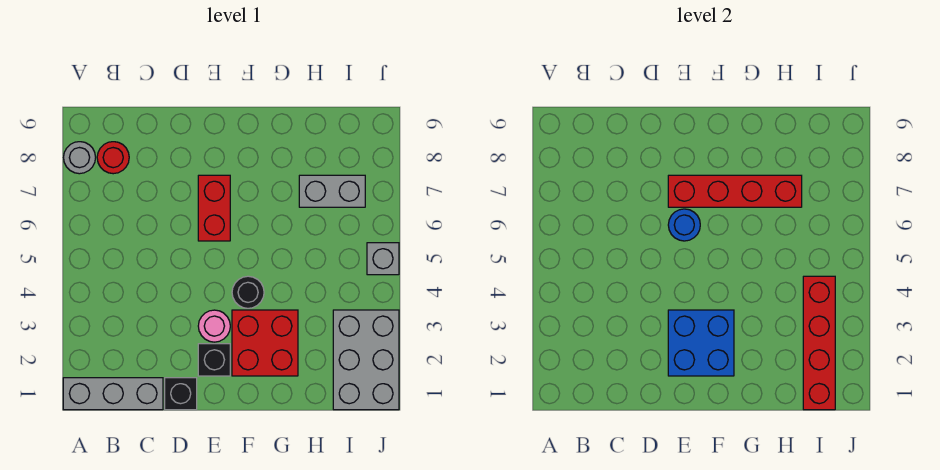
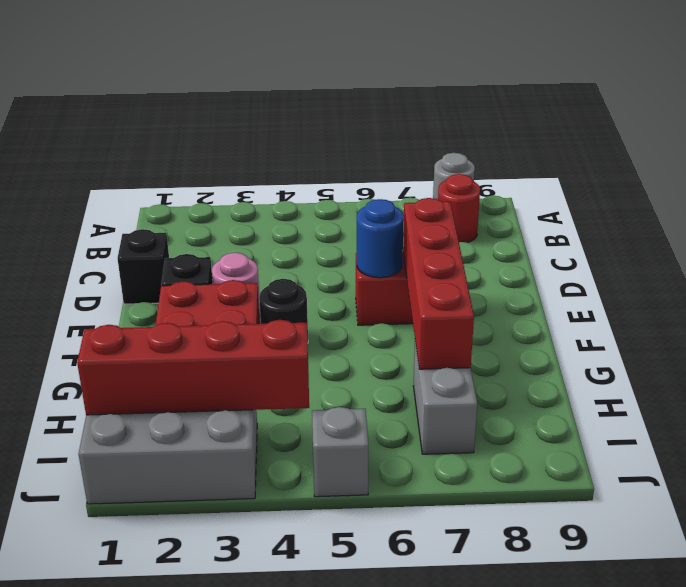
grey 1x3 brick [63,378,163,410] -> none
blue 2x2 brick [668,310,734,376] -> none

